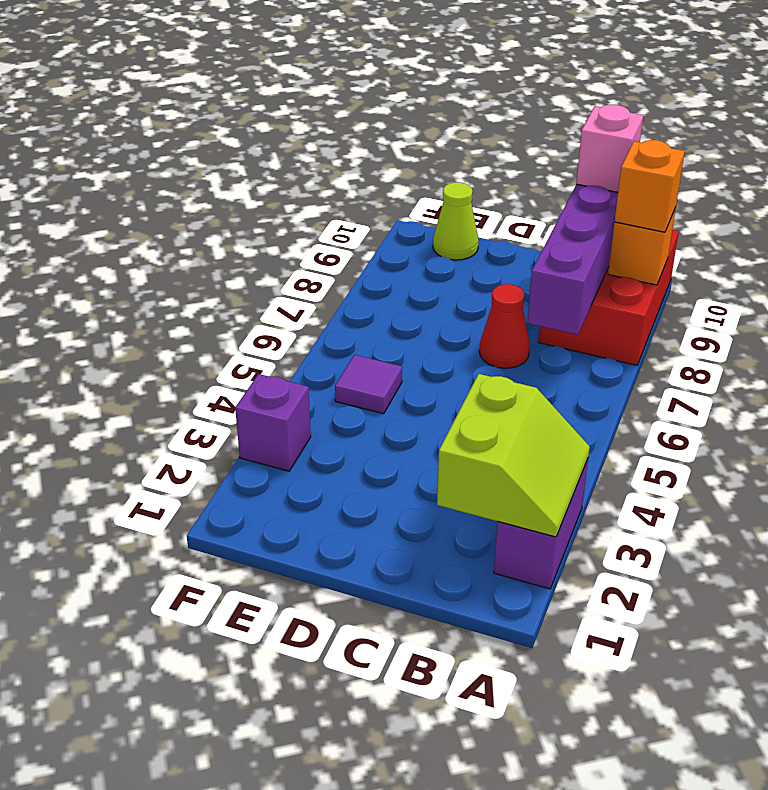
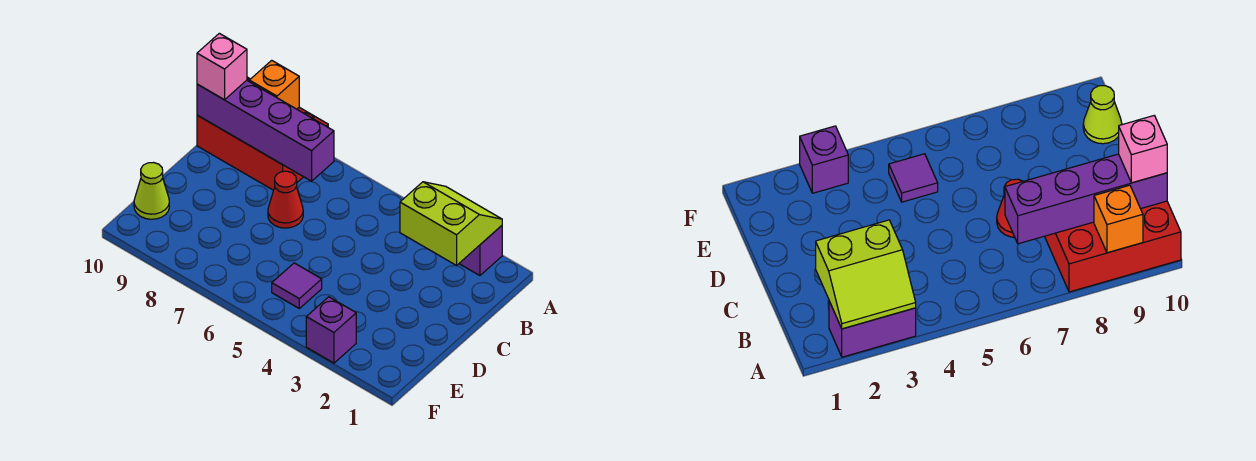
orange 1x1 brick [614,140,685,232] -> none

